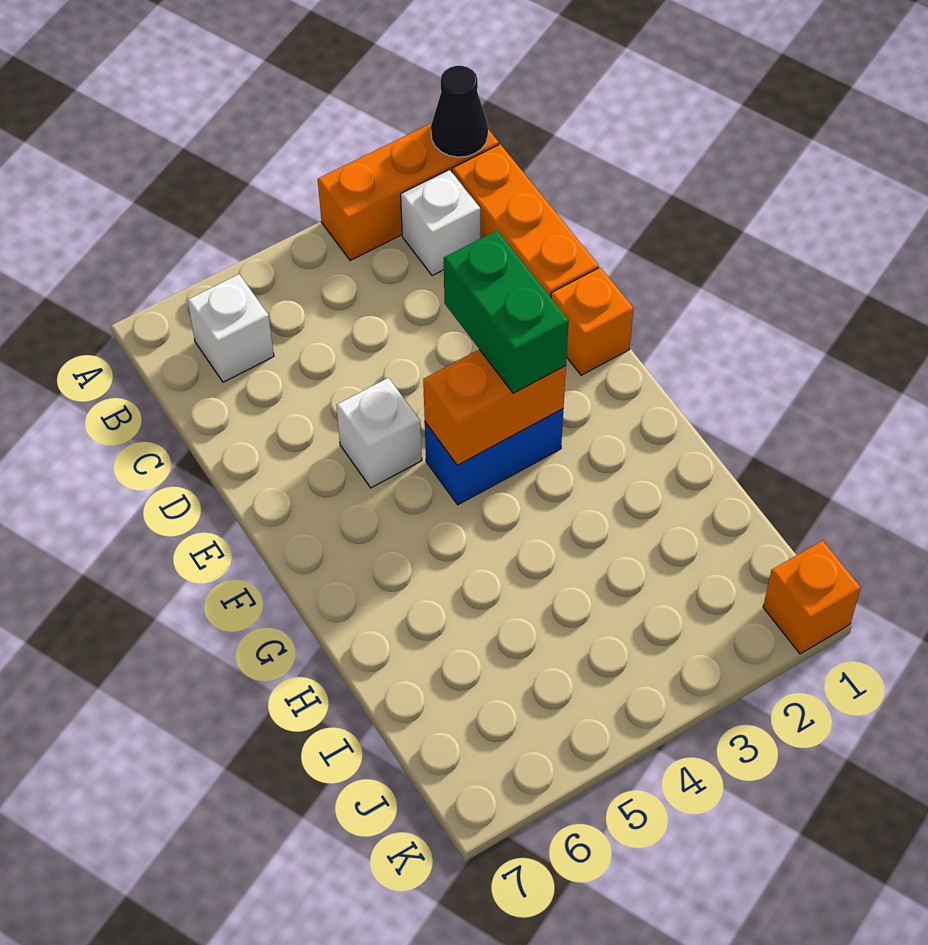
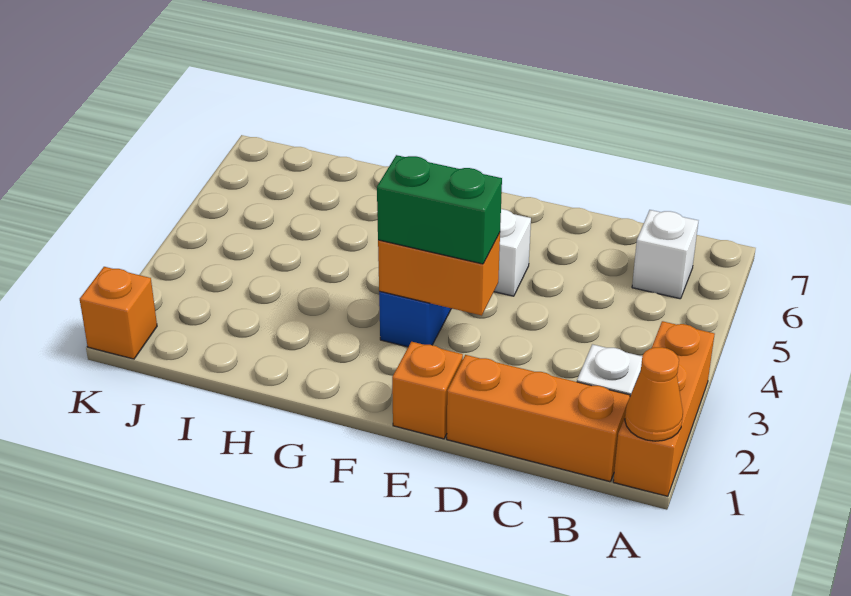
black 1x1 cone [431,66,488,157] -> orange 1x1 cone [625,347,683,441]
orange 1x2 brick [423,350,566,465] -> orange 1x2 brick turned to [378,233,500,316]

